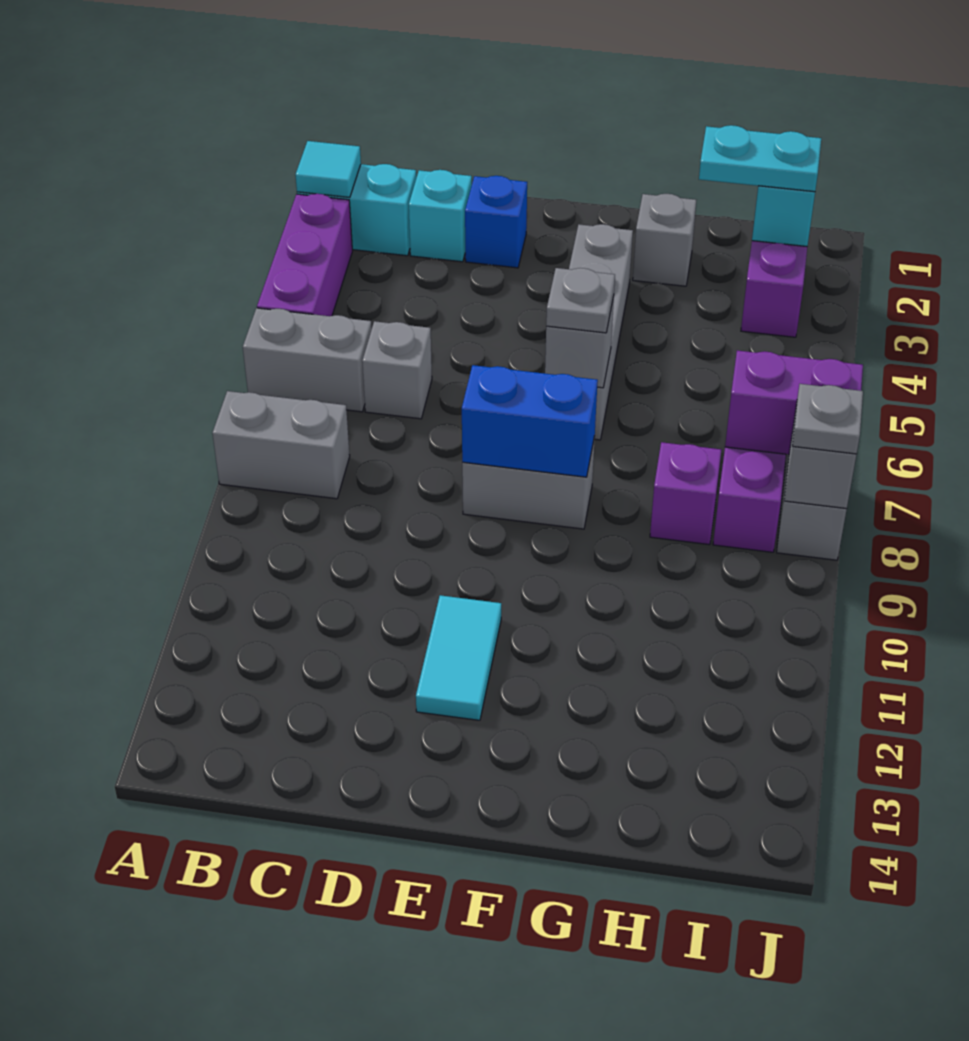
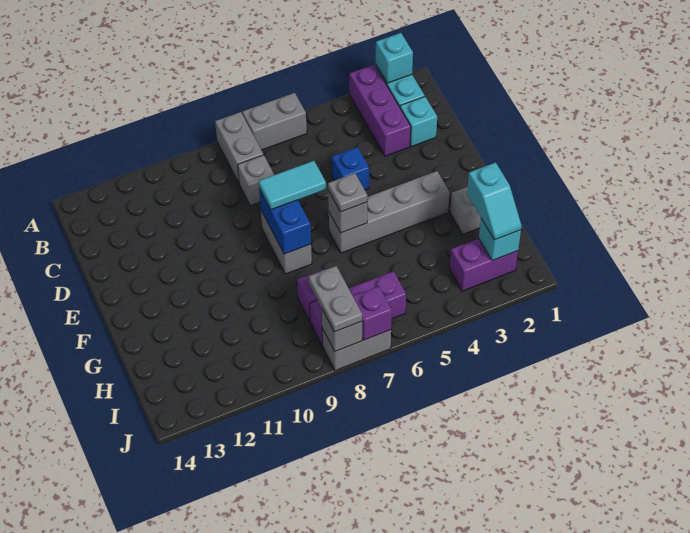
cyan 1x1 tile [295,141,361,197] -> cyan 1x1 brick [376,33,413,83]
purple 1x3 brick [257,194,352,316] -> purple 1x3 brick turned to [349,65,411,156]
grey 1x2 brick [243,308,372,412] -> grey 1x2 brick turned to [242,93,307,150]
grey 1x1 brick [362,321,432,419] -> grey 1x1 brick moved to [238,155,274,206]
blue 1x1 brick [465,176,527,268] -> blue 1x1 brick moved to [332,147,369,190]
cyan 1x2 tile [416,595,501,720] -> cyan 1x2 tile moved to [259,161,326,210]
cyan 1x2 plate [699,125,821,192] -> cyan 1x2 slope [467,162,522,240]
purple 1x2 brick [725,350,863,455] -> purple 1x1 brick [353,286,392,340]
grey 1x1 plate [792,384,863,454] -> grey 1x2 plate [308,266,362,332]

